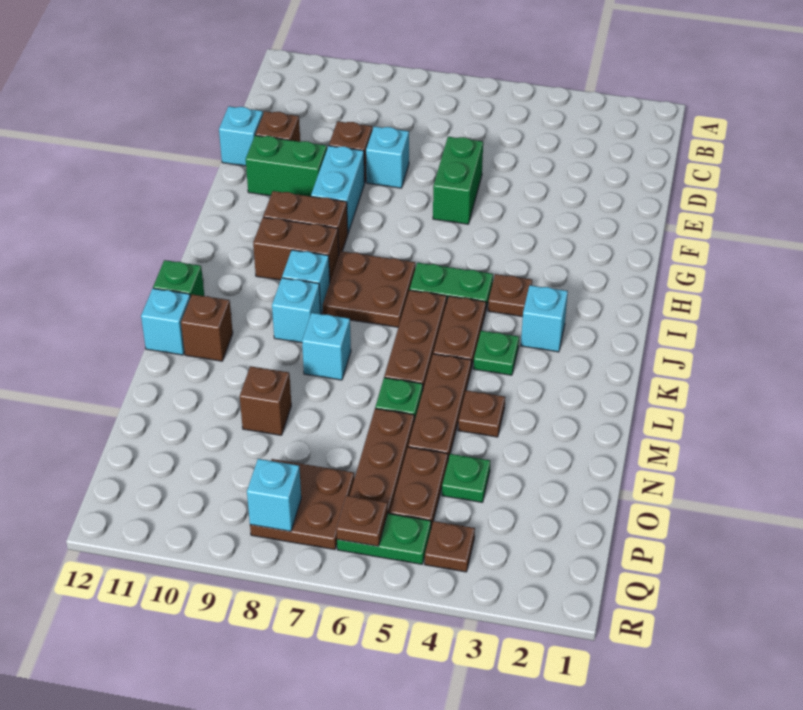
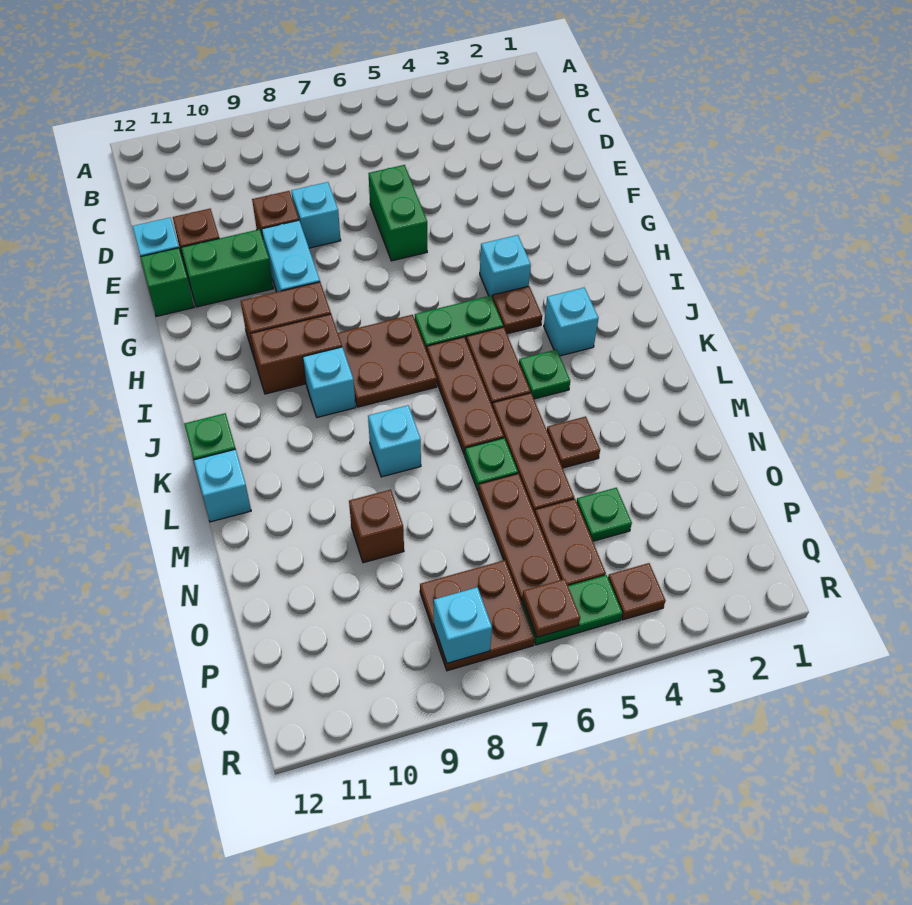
none -> green 1x1 brick [140,248,194,317]
cyan 1x1 brick [272,278,321,343] -> cyan 1x1 brick moved to [480,235,531,299]
brown 1x1 brick [181,294,233,361] -> none

